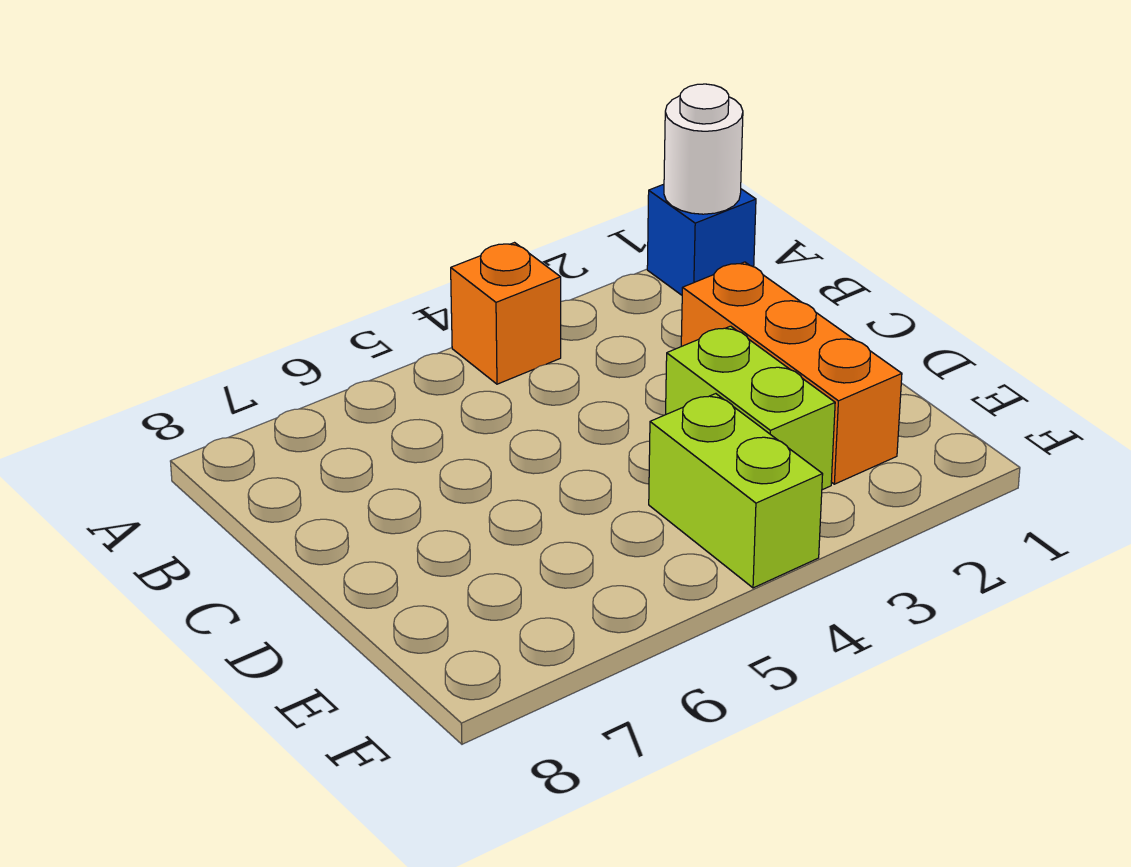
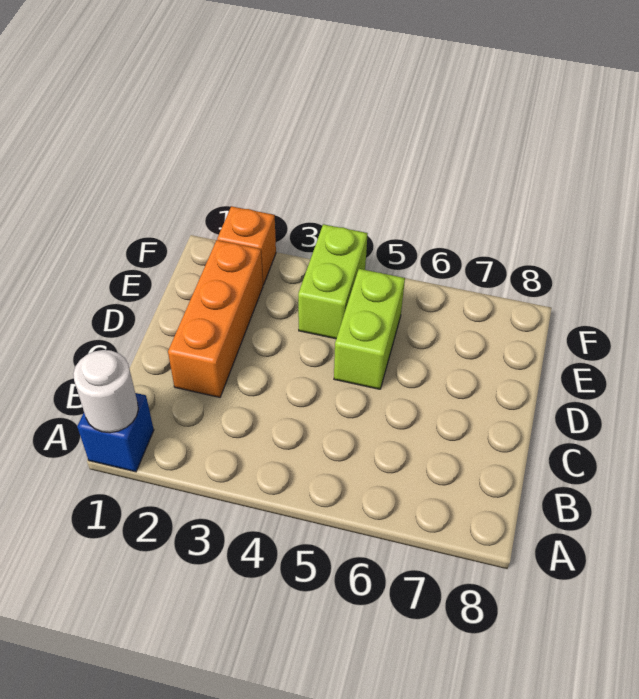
orange 1x1 brick [451,243,561,384] -> orange 1x1 brick moved to [217,206,276,285]
lime 1x2 brick [666,326,835,490] -> lime 1x2 brick moved to [334,269,405,389]

